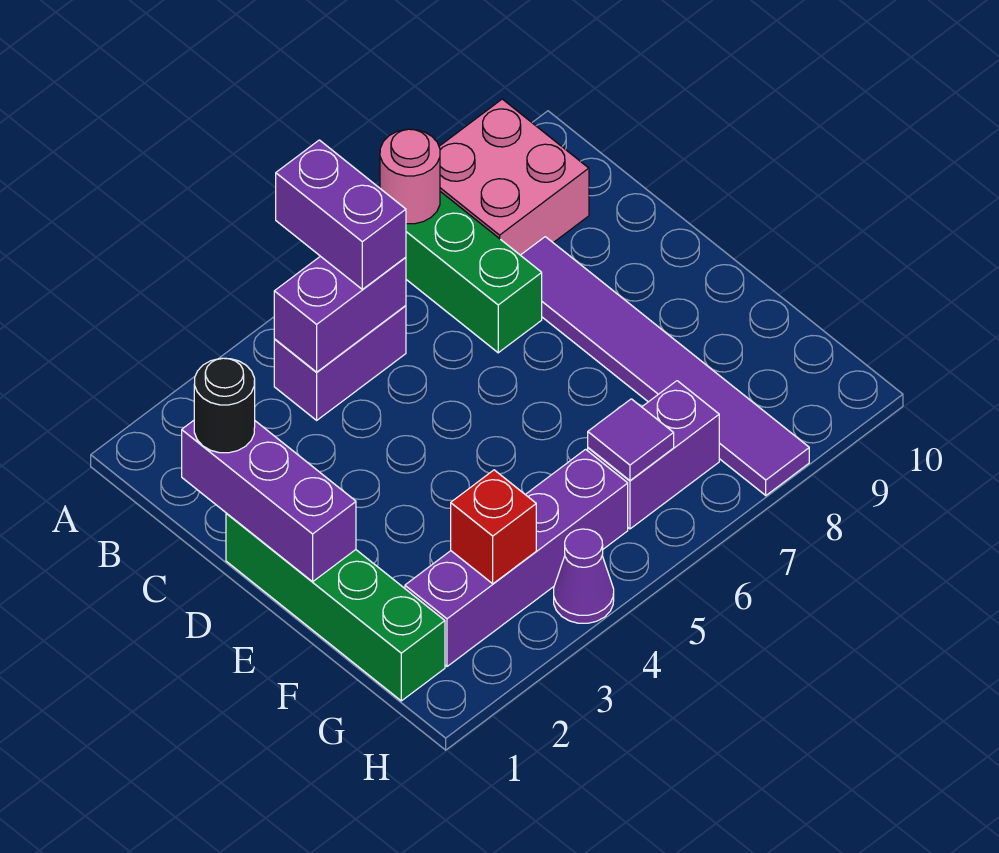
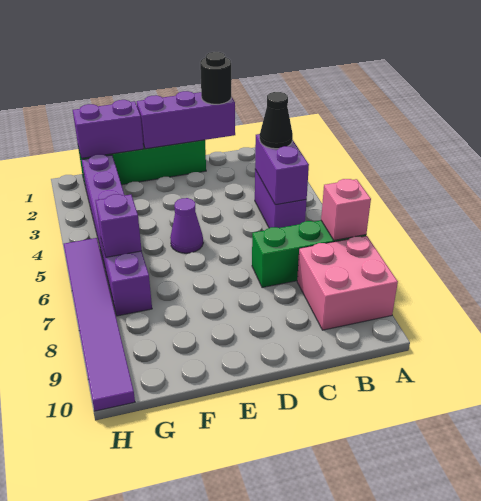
purple 1x2 brick [276,140,406,289] -> purple 1x2 brick moved to [73,100,144,158]
pink 1x1 round brick [380,129,440,224] -> pink 1x1 brick [321,179,371,240]
none -> black 1x1 cone [260,92,293,149]
purple 1x6 tile [521,237,809,495] -> purple 1x6 tile turned to [64,238,135,411]
red 1x1 brick [451,470,536,584] -> none
purple 1x1 tile [588,399,674,480] -> purple 1x1 brick [95,194,142,257]
purple 1x1 cone [554,529,614,623] -> purple 1x1 cone moved to [170,198,203,253]

